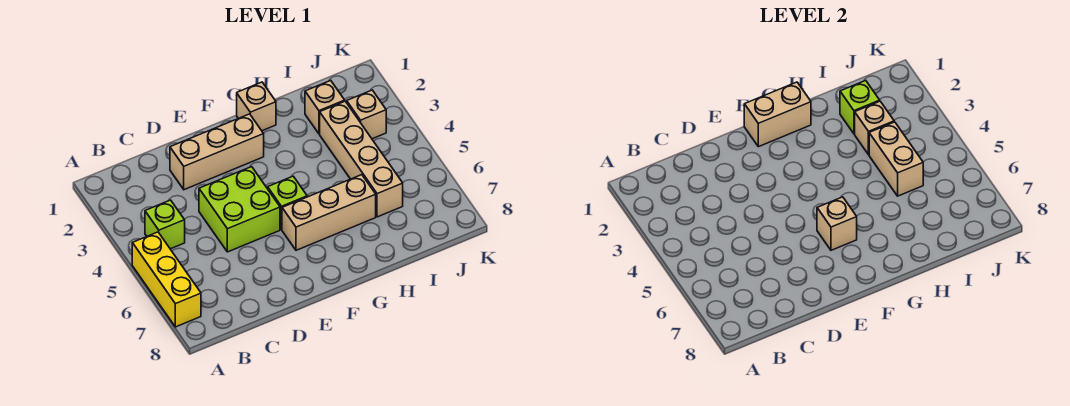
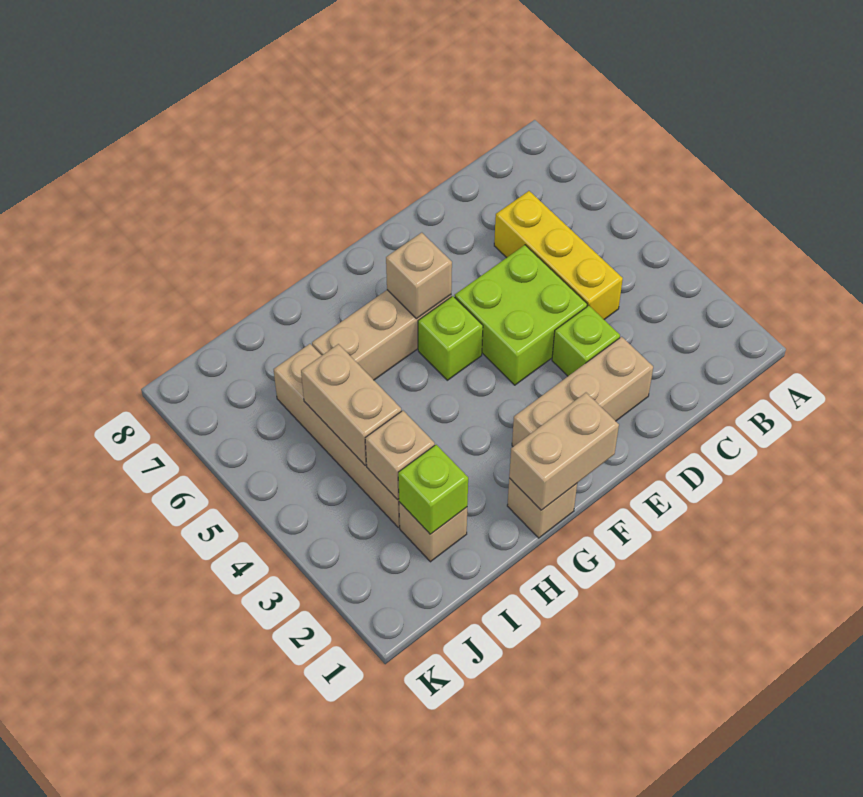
yellow 1x3 brick [132,232,201,327] -> yellow 1x3 brick moved to [494,191,623,319]
lime 1x1 brick [145,200,185,249] -> lime 1x1 brick moved to [552,306,620,376]
tan 1x1 brick [347,90,386,139] -> none

